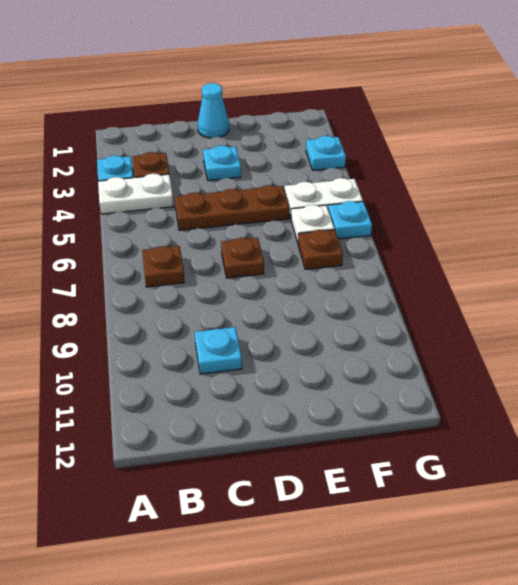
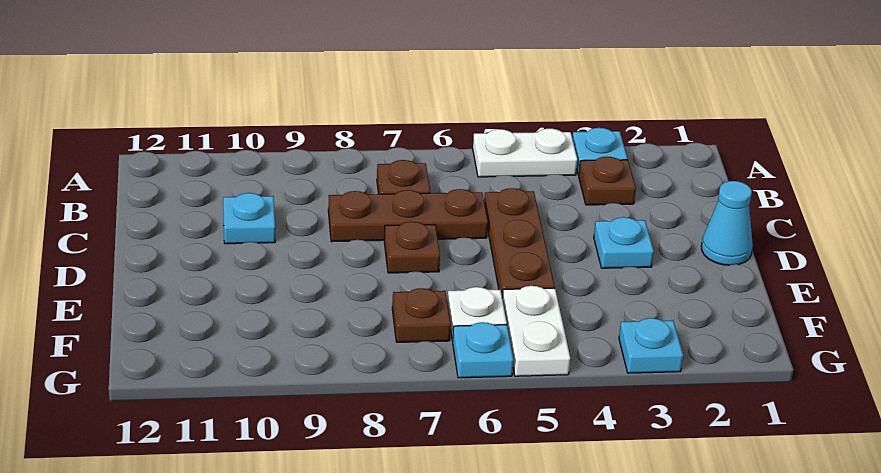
white 1x2 plate [98,174,174,214] -> white 1x2 plate turned to [473,129,577,177]
none -> brown 1x3 plate [328,189,488,242]

